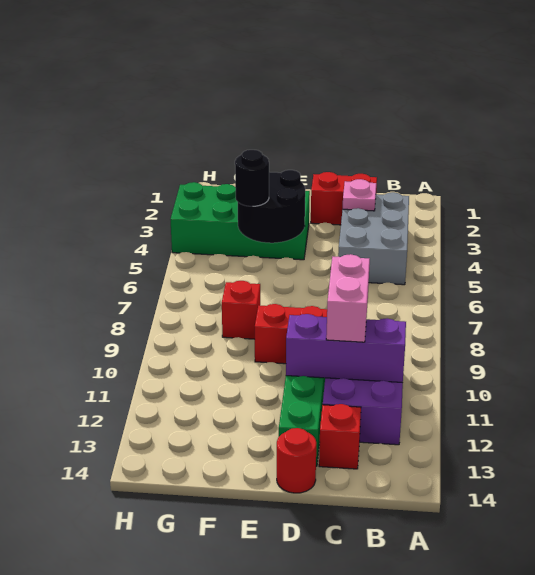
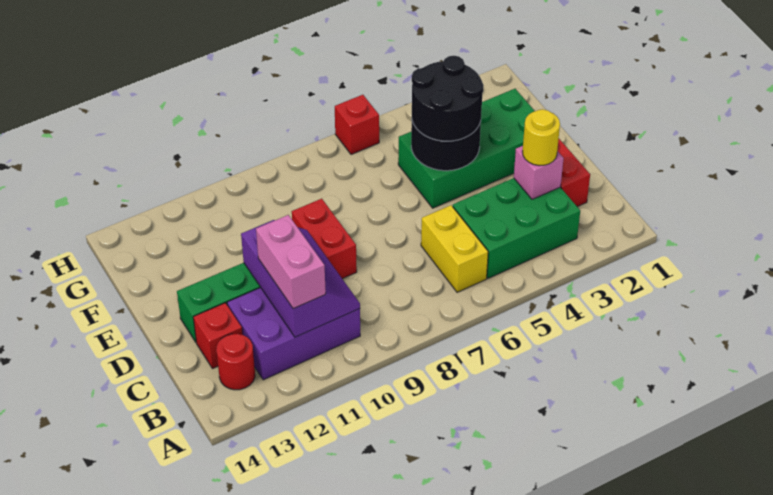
grey 2x3 brick [338,192,409,285] -> green 2x3 brick [453,178,580,278]
none -> yellow 1x2 brick [421,205,488,292]
pink 1x1 plate [343,179,376,211] -> pink 1x1 brick [514,146,564,199]
none -> yellow 1x1 round brick [522,109,560,166]
pink 1x2 brick [326,254,370,342] -> pink 1x2 brick turned to [256,215,326,309]
red 1x1 round brick [277,428,316,493] -> red 1x1 round brick moved to [216,334,255,390]
green 2x4 brick [170,182,310,260] -> green 2x4 brick turned to [398,89,535,208]
black 1x1 round brick [235,150,269,206] -> black 2x2 round brick [412,56,484,141]
red 1x1 brick [222,281,260,339] -> red 1x1 brick moved to [335,95,379,154]

